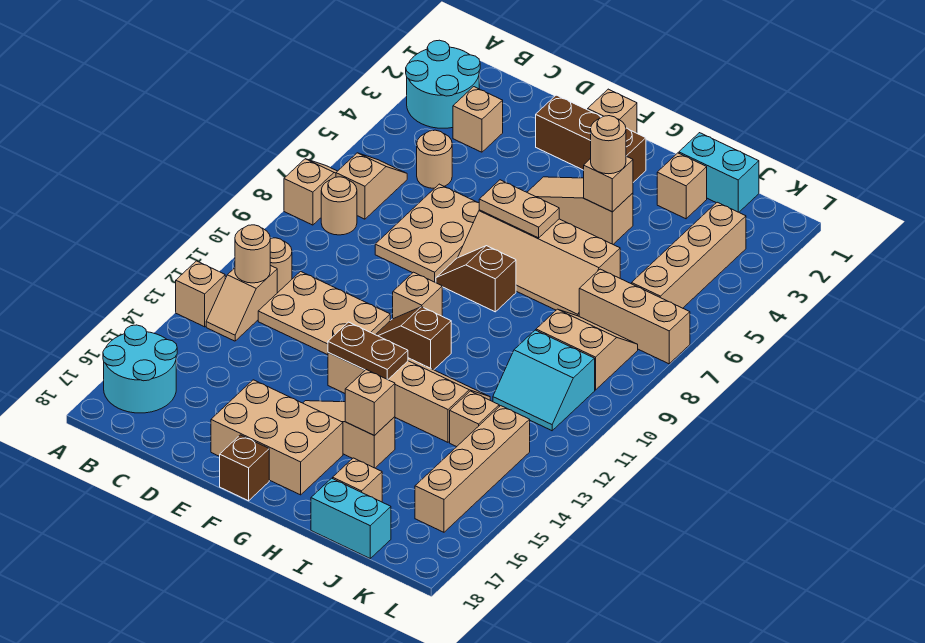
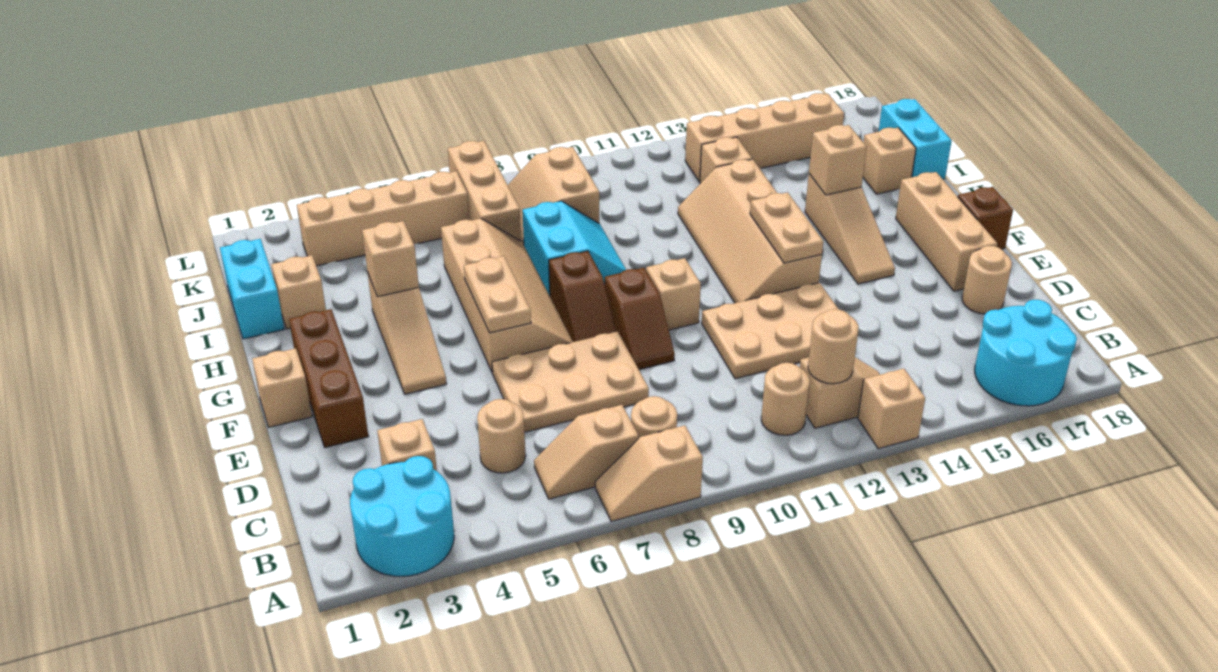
tan 2x3 plate [258,271,390,355] -> tan 2x3 plate turned to [702,283,839,379]
tan 2x3 brick [211,380,343,495] -> tan 1x3 brick [896,172,997,291]
brown 1x2 slope [376,307,451,370] -> brown 1x2 slope moved to [605,268,675,370]
brown 1x2 plate [328,322,408,380] -> tan 1x2 plate [750,192,823,263]
tan 1x1 round brick [591,116,626,174] -> tan 1x1 round brick moved to [962,246,1012,314]
cyan 2x2 slope [493,330,595,431] -> cyan 2x2 slope moved to [522,201,626,296]

